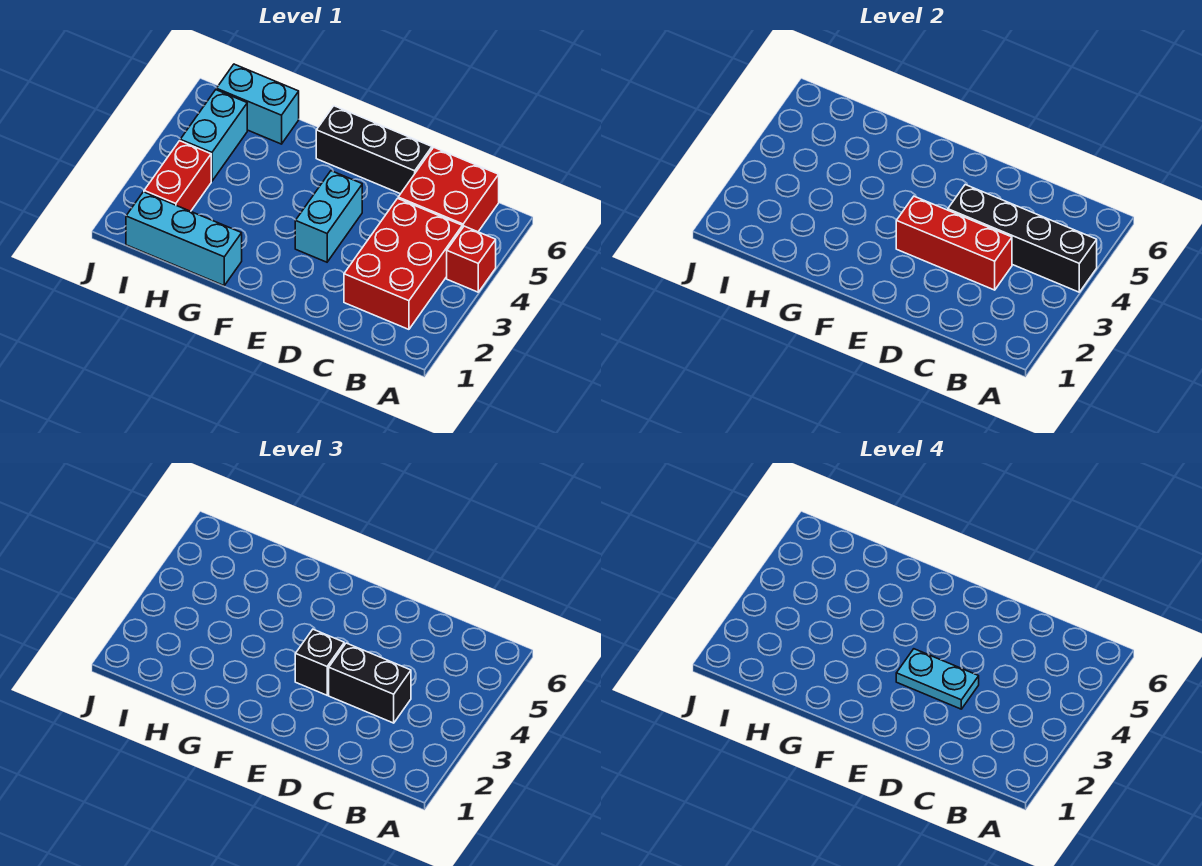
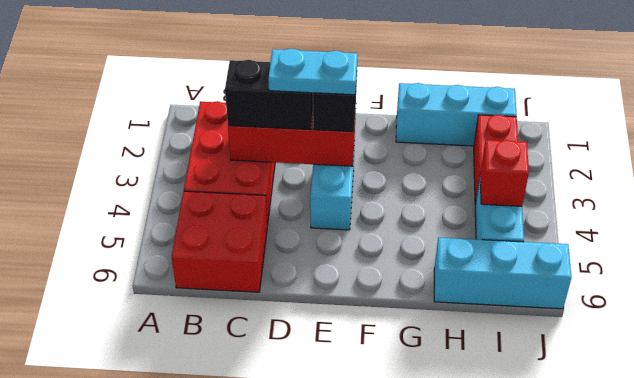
red 1x1 brick [447,226,496,292] -> red 1x1 brick moved to [480,140,529,206]
black 1x4 brick [948,185,1097,292] -> none
black 1x3 brick [316,106,432,194] -> none
cyan 1x2 brick [217,64,299,144] -> cyan 1x3 brick [434,237,571,309]

